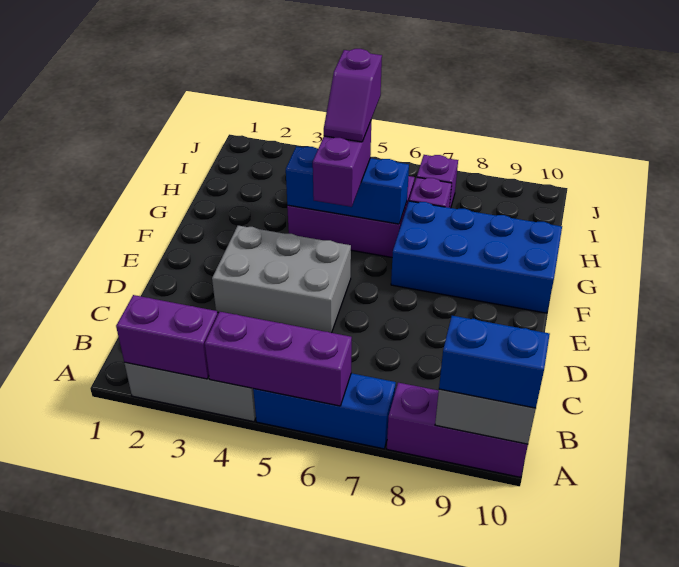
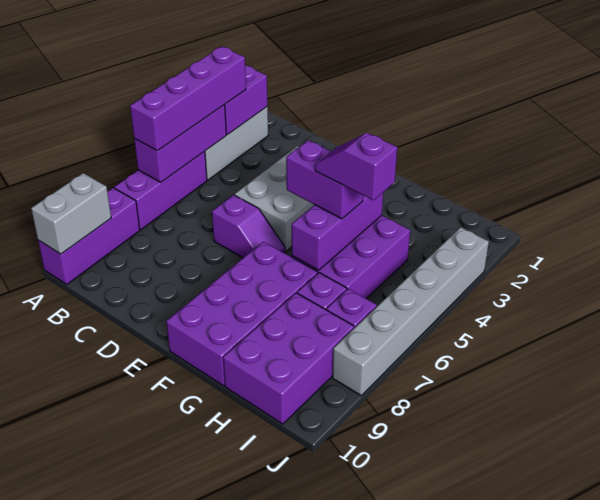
none -> purple 1x4 brick [130,46,246,151]
blue 1x3 brick [253,373,396,449] -> purple 1x3 brick [114,151,207,230]
blue 1x2 brick [439,316,550,408] -> none
none -> purple 1x2 slope [212,195,285,258]
blue 2x4 brick [391,201,562,313] -> purple 2x4 brick [166,242,318,386]
blue 1x3 brick [286,146,409,224] -> purple 1x3 brick [292,193,383,270]
none -> purple 2x3 brick [223,293,354,424]
none -> grey 1x6 brick [332,227,489,396]

